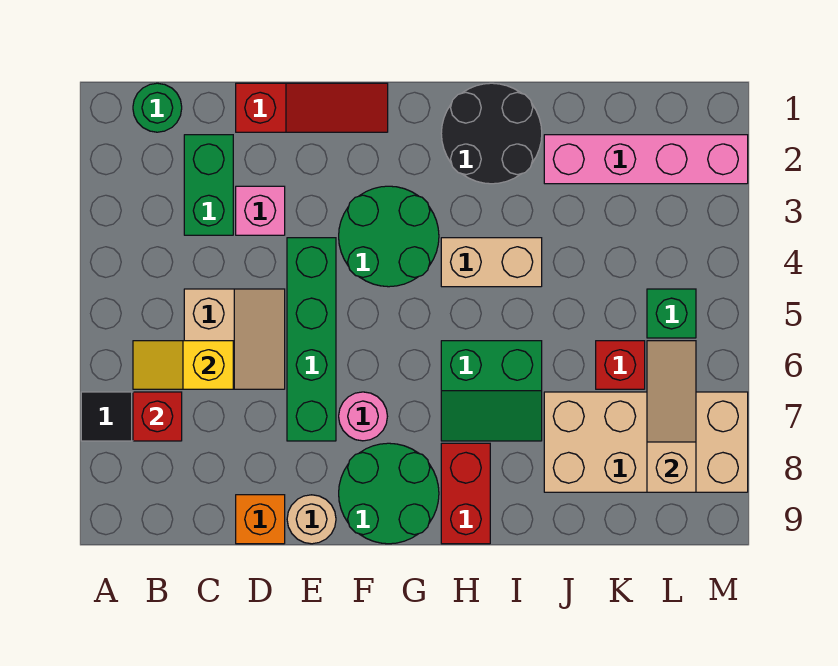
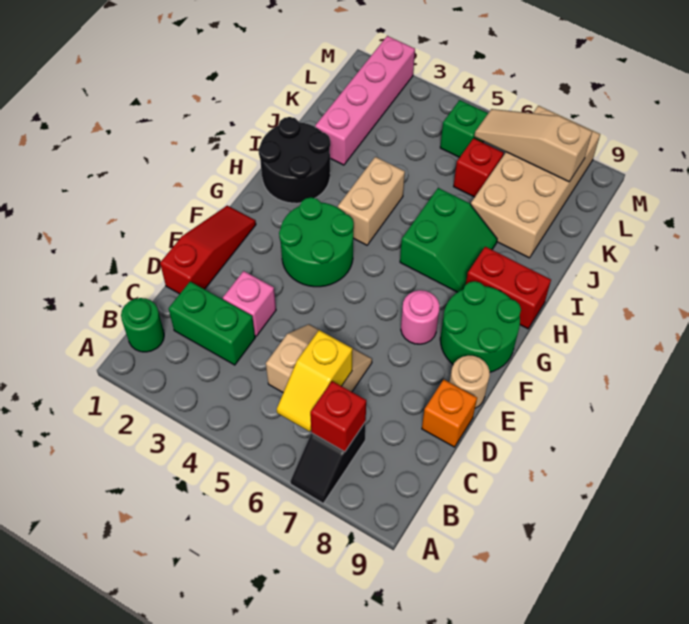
green 1x4 brick [287,238,336,441] -> none

